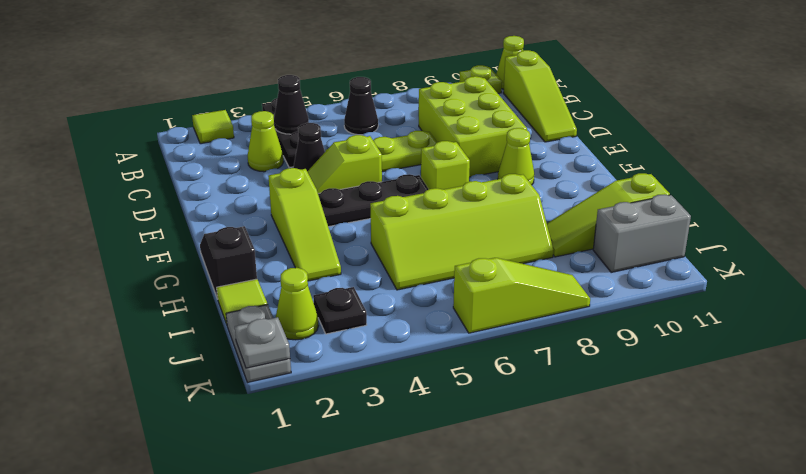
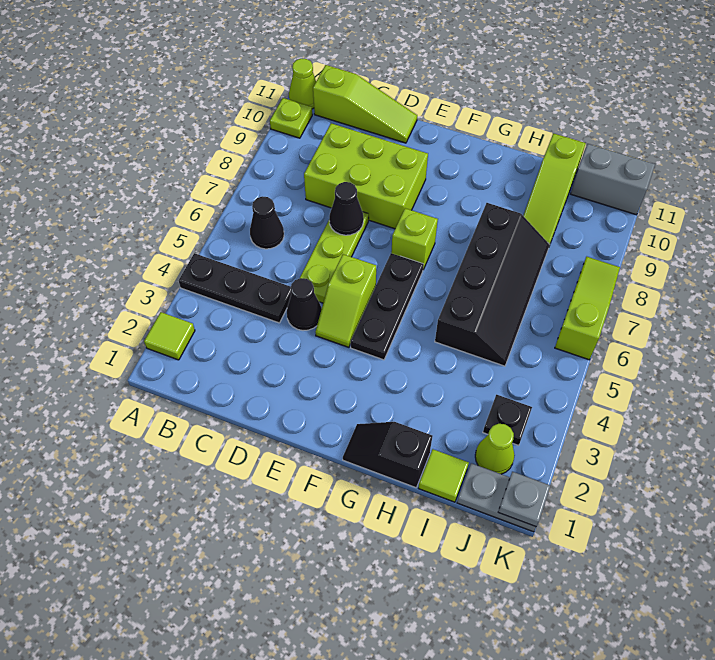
black 1x1 cone [274,75,309,134] -> black 1x1 cone moved to [329,182,364,235]
lime 1x1 cone [248,111,283,172] -> none
lime 1x3 slope [268,168,341,281] -> none
lime 1x1 cone [498,128,534,185] -> none
lime 2x4 slope [370,174,553,290] -> black 2x4 slope [435,203,550,366]
grey 1x2 brick [593,194,691,272] -> grey 1x2 brick turned to [571,144,655,215]

